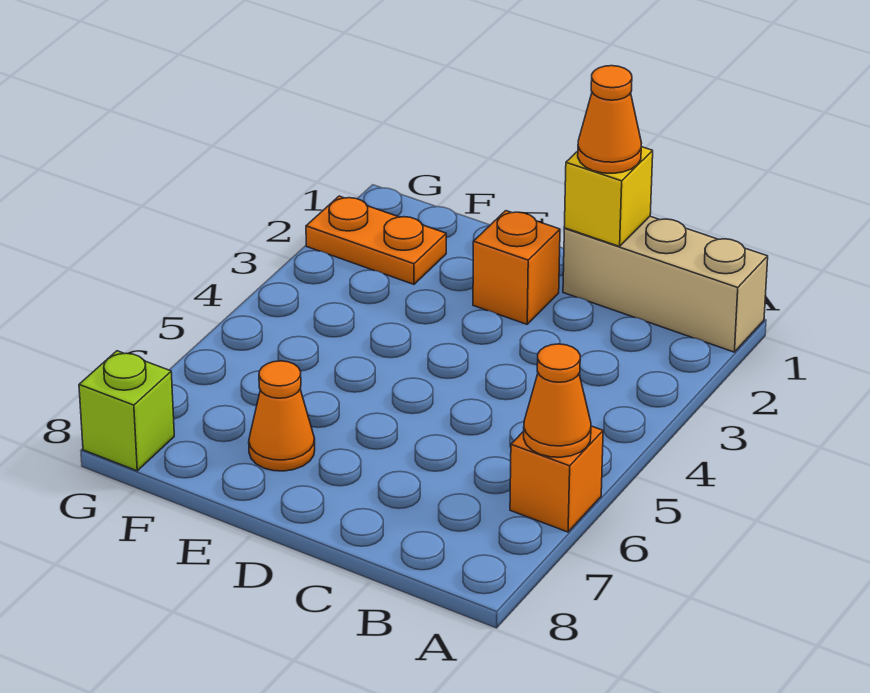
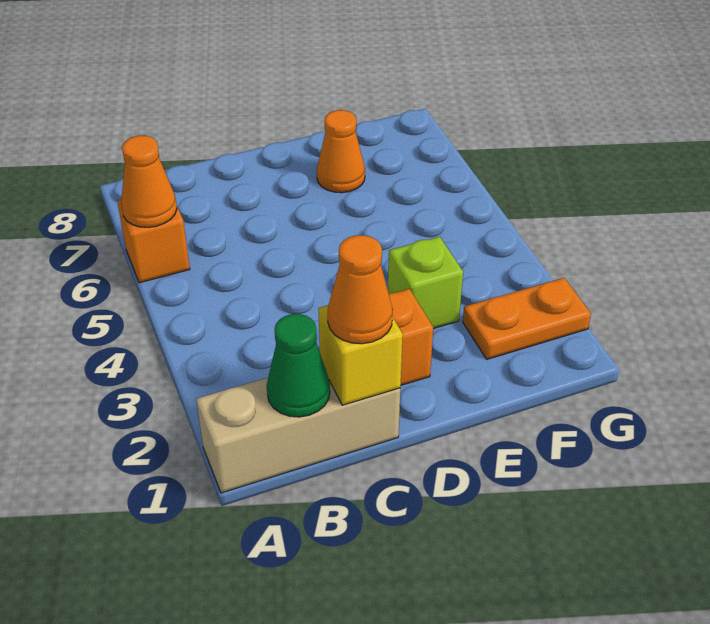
none -> green 1x1 cone [267,314,330,417]
lime 1x1 brick [79,351,174,471] -> lime 1x1 brick moved to [388,237,463,329]

